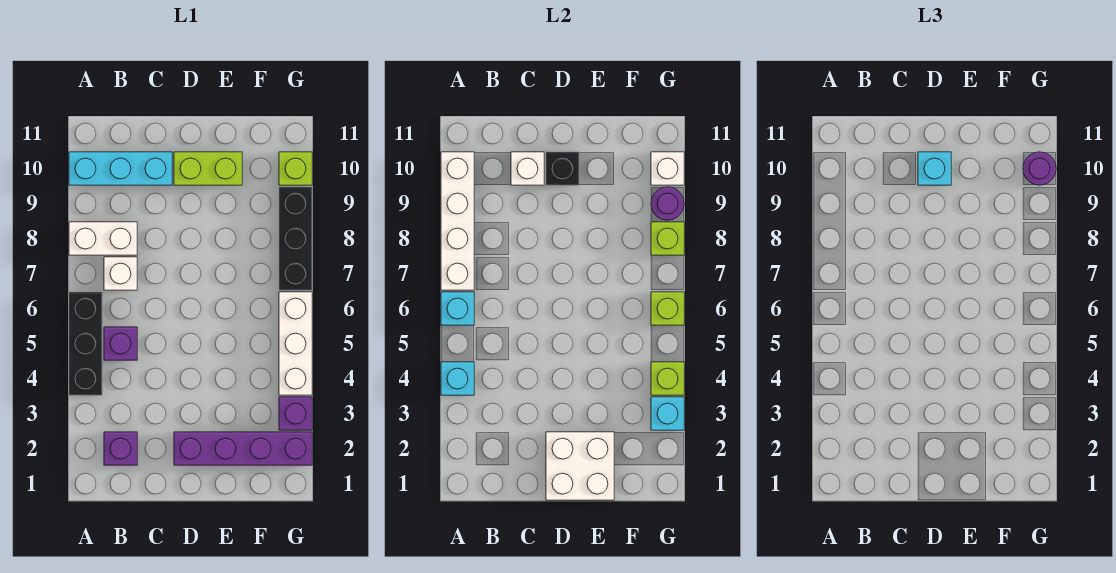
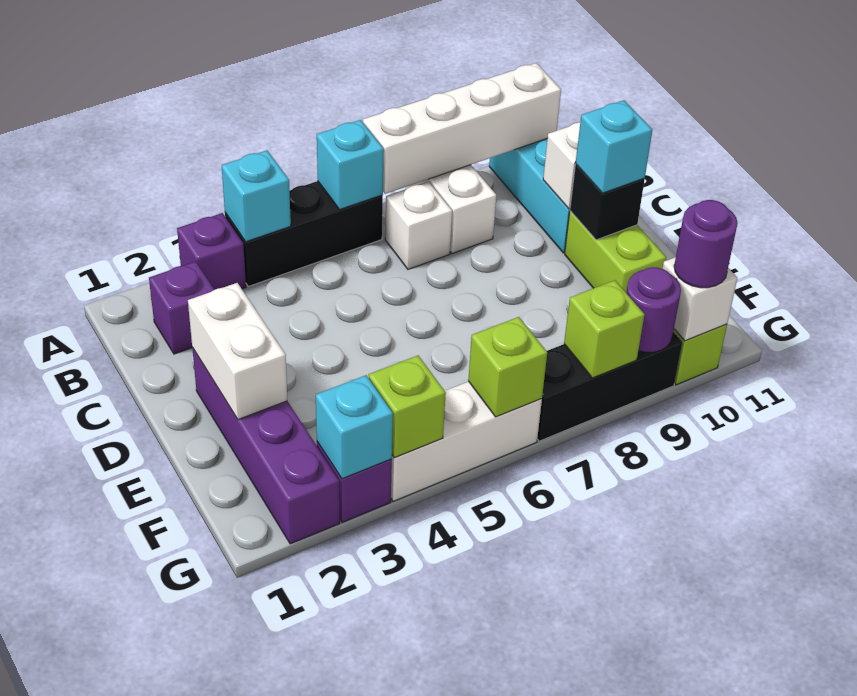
purple 1x1 brick [104,327,137,360] -> purple 1x1 brick moved to [177,213,246,290]
white 2x2 brick [546,432,614,500] -> white 1x2 brick [188,283,287,419]

